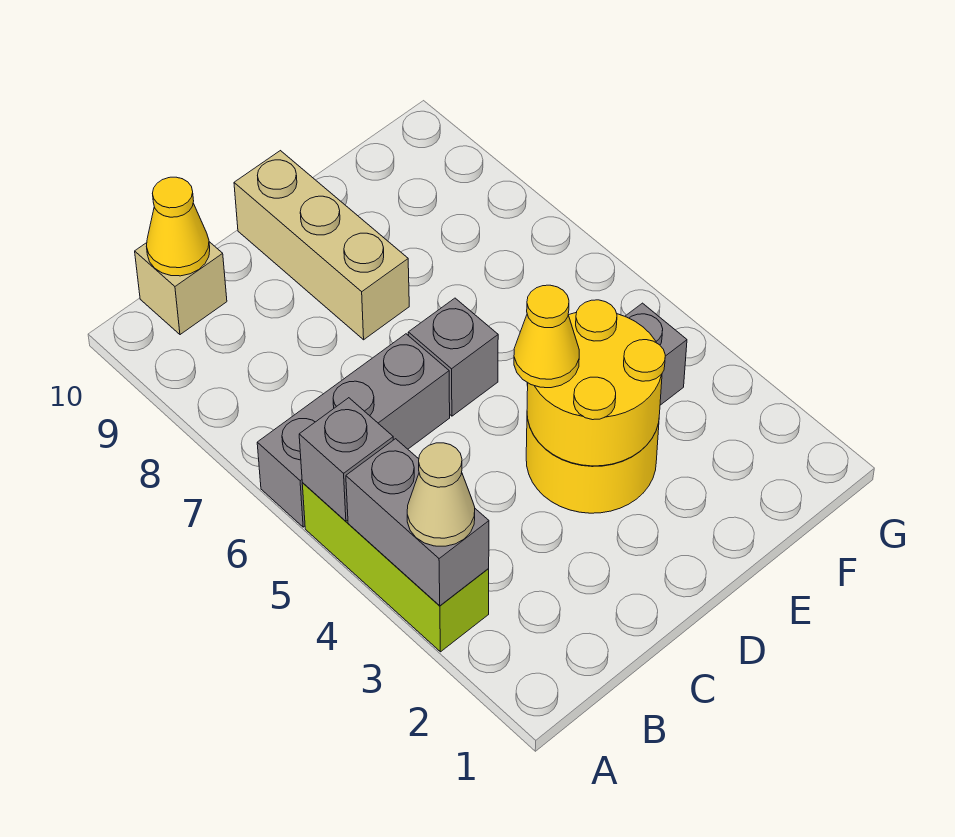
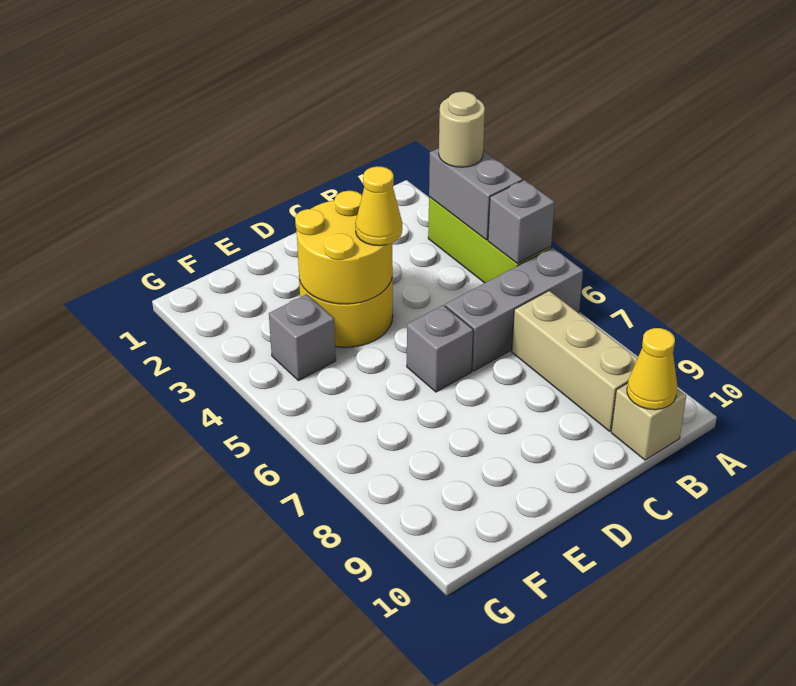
tan 1x1 cone [407,443,475,546] -> tan 1x1 round brick [439,92,485,167]
tan 1x3 brick [234,151,409,340] -> tan 1x3 brick moved to [512,291,638,431]

